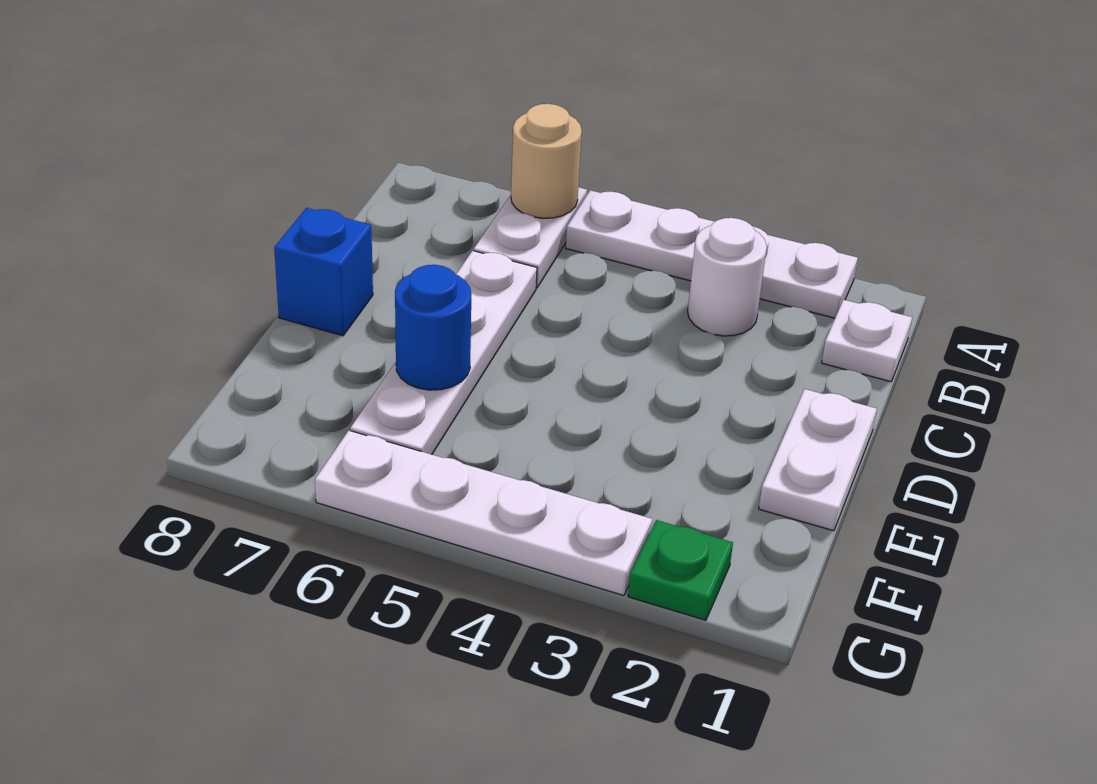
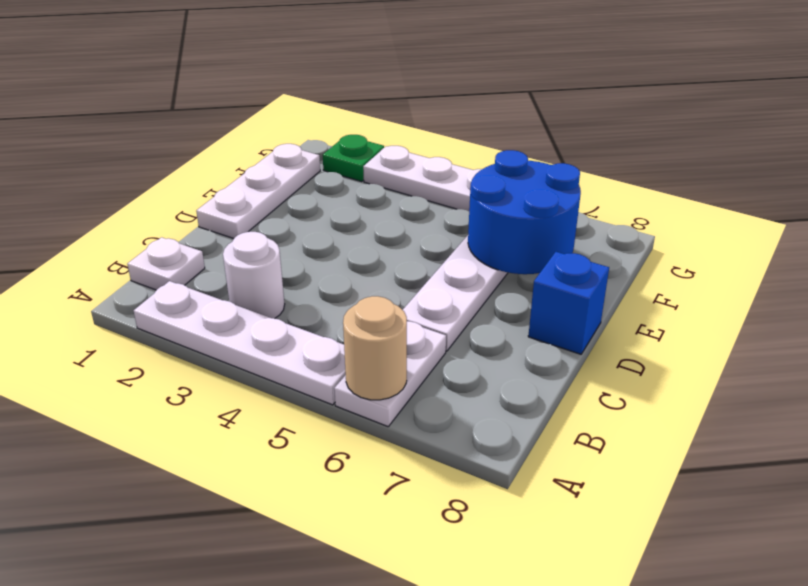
white 1x2 plate [759,389,877,531] -> white 1x3 plate [196,144,320,239]
blue 1x1 round brick [395,265,471,390] -> blue 2x2 round brick [468,150,581,274]

